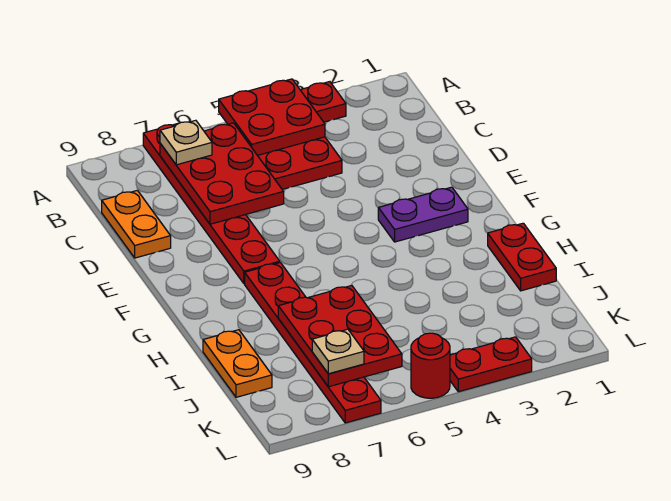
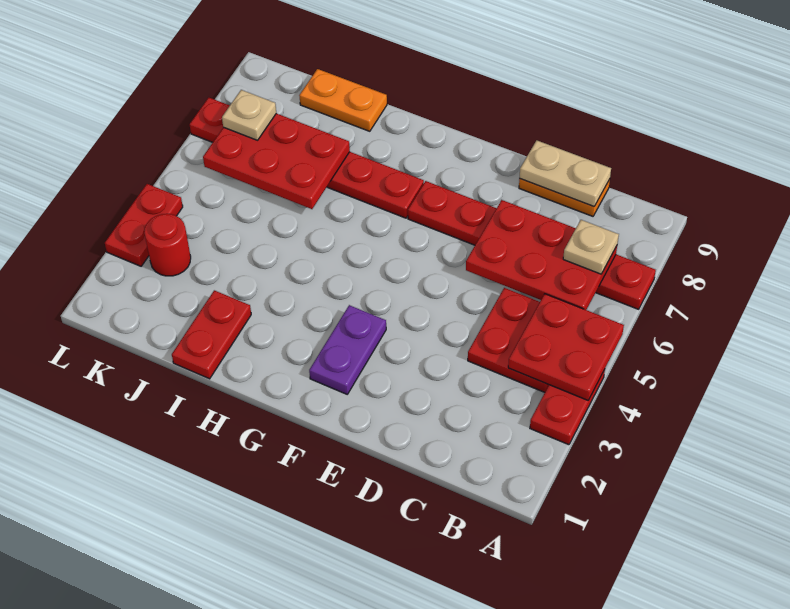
none -> tan 1x2 plate [520,140,611,206]
red 1x2 plate [488,223,556,291] -> red 1x2 plate turned to [172,290,251,379]
red 1x1 round brick [411,333,450,398] -> red 1x1 round brick moved to [144,214,191,276]

